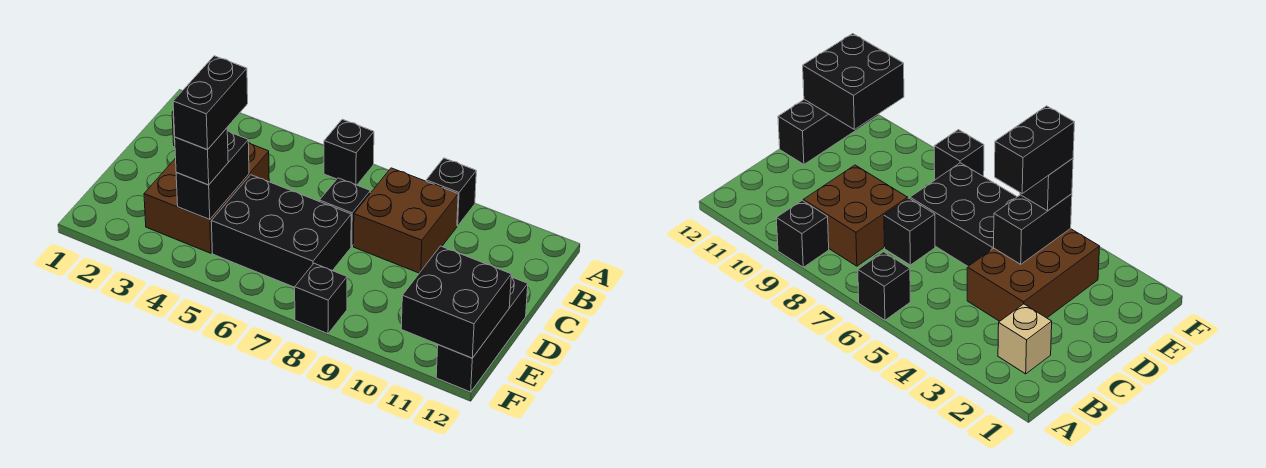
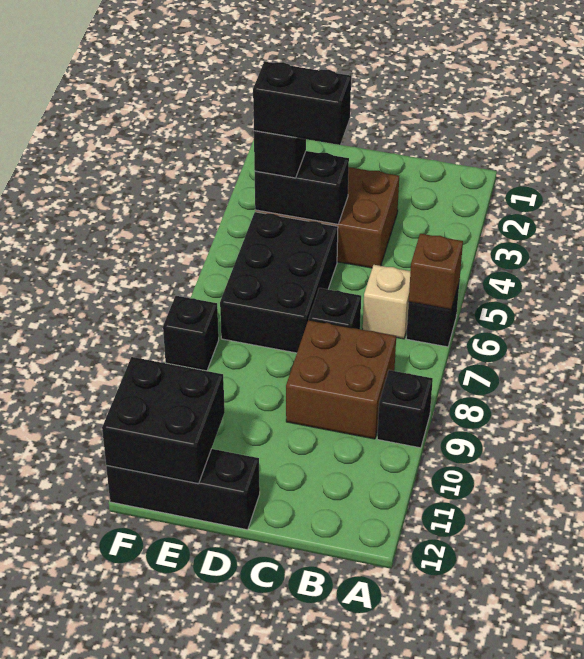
none -> brown 1x1 brick [409,234,463,310]
tan 1x1 brick [998,304,1052,374] -> tan 1x1 brick moved to [363,265,411,339]

